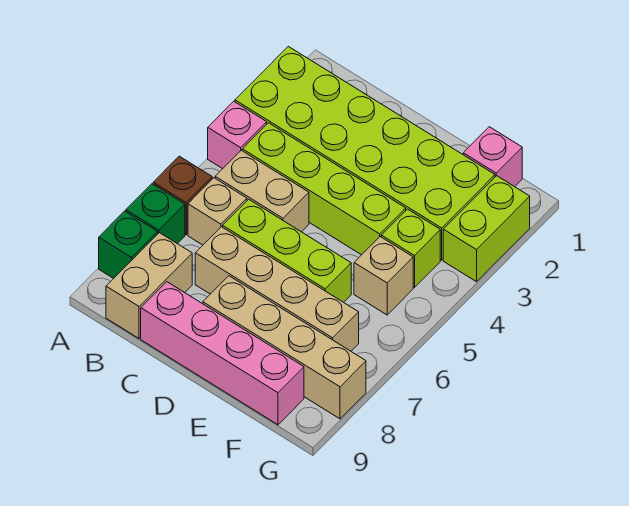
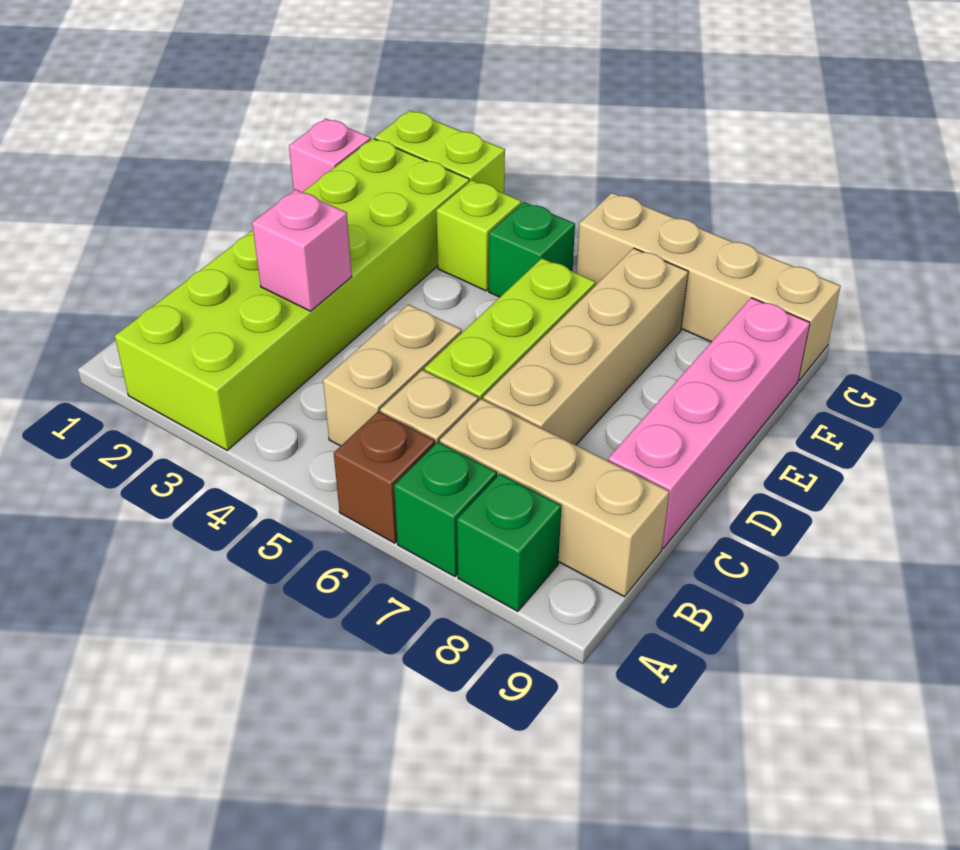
pink 1x1 brick [208,101,267,169] -> pink 1x1 brick moved to [252,189,352,311]
lime 1x4 brick [242,123,406,255] -> none
tan 1x2 brick [106,233,192,338] -> tan 1x3 brick [440,399,669,597]
tan 1x4 brick [203,276,366,419] -> tan 1x4 brick turned to [577,193,841,380]
tan 1x1 brick [354,237,413,315] -> green 1x1 brick [489,202,575,297]

